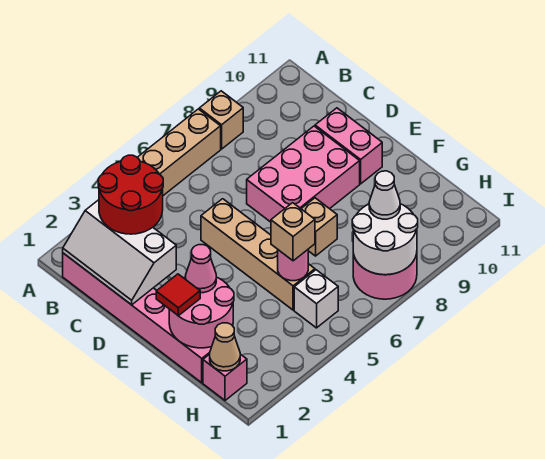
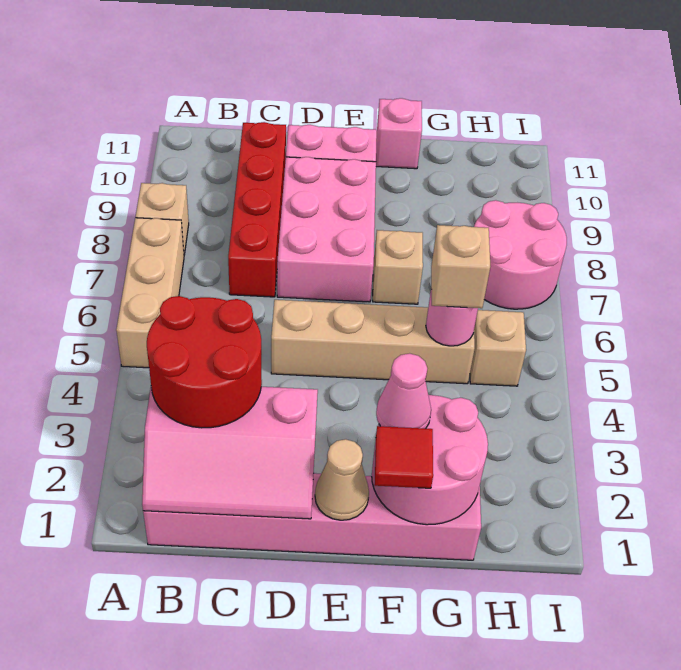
white 2x3 slope [63,200,176,305] -> pink 2x3 slope [142,387,318,519]
none -> red 1x4 brick [228,122,286,297]
pink 1x1 brick [203,354,247,400] -> pink 1x1 brick moved to [376,98,422,169]
tan 1x1 cone [210,323,240,371] -> tan 1x1 cone moved to [315,439,369,520]
white 1x1 brick [294,270,338,328] -> tan 1x1 brick [470,310,526,386]
white 2x2 round brick [352,204,418,275] -> none
white 1x1 cone [369,171,400,219] -> none

